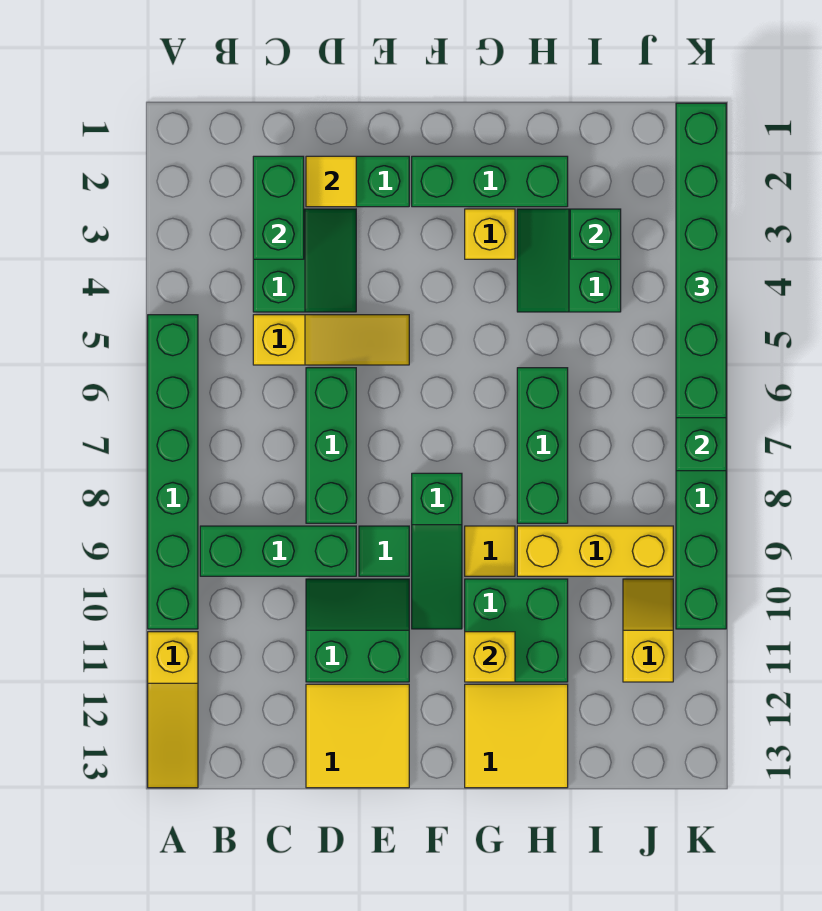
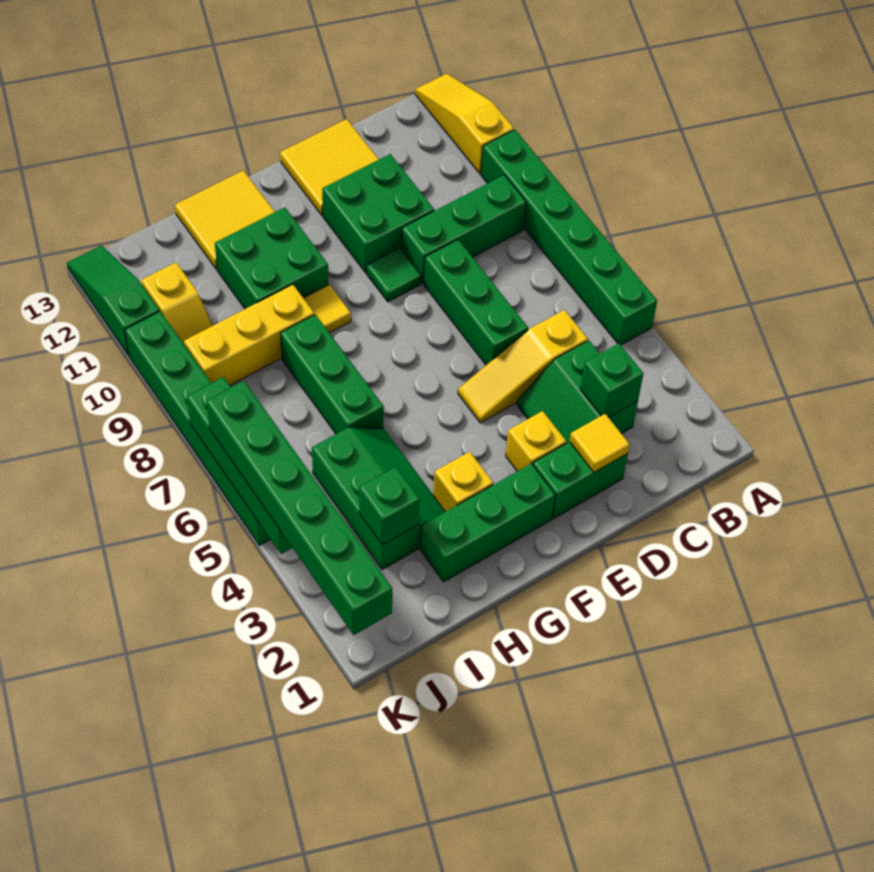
green 1x2 brick [253,156,304,259] -> green 1x1 brick [580,343,643,417]
green 2x2 slope [306,579,409,682] -> green 2x2 brick [322,154,434,273]
green 1x3 slope [412,473,462,629] -> green 1x3 slope moved to [67,245,160,355]
yellow 1x1 brick [465,632,515,682] -> yellow 1x1 brick moved to [506,411,566,471]
green 2x2 slope [517,209,621,312] -> green 2x3 slope [312,427,445,570]

